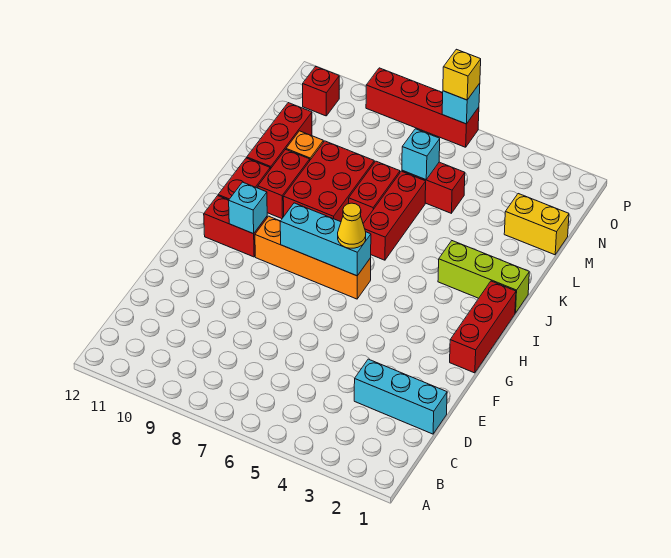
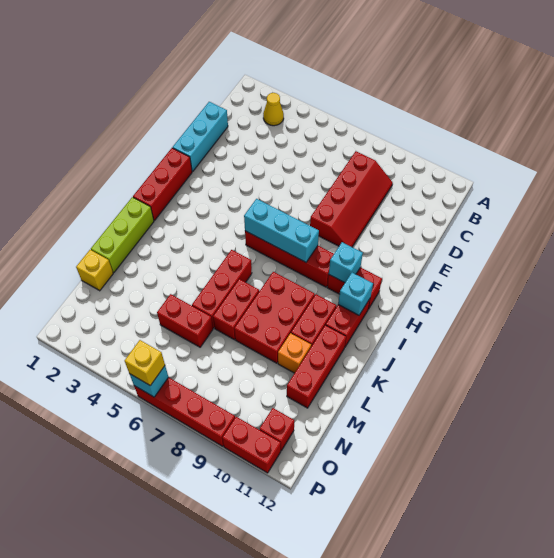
none -> red 2x4 slope [310,151,393,247]
cyan 1x3 brick [354,359,447,434] -> cyan 1x3 brick turned to [173,102,228,172]
orange 1x4 brick [255,216,371,299] -> red 1x4 brick [245,231,334,287]
yellow 1x1 cone [338,203,366,248] -> yellow 1x1 cone moved to [263,93,284,126]
lime 1x3 brick [438,241,529,313] -> lime 1x3 brick turned to [91,197,154,273]
yellow 1x2 brick [504,194,569,255] -> yellow 1x1 brick [76,250,113,291]
cyan 1x1 brick [402,129,440,180] -> cyan 1x1 brick moved to [338,273,373,315]
none -> red 1x2 brick [222,417,281,473]

